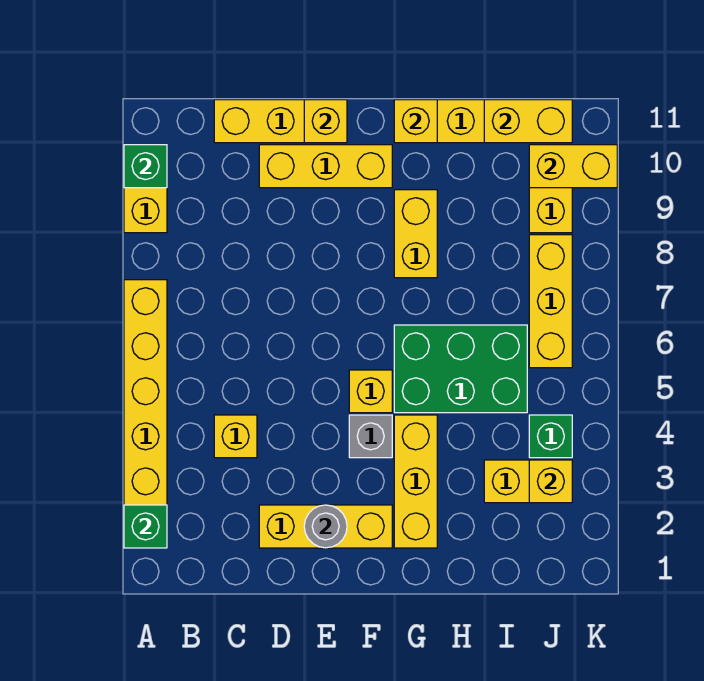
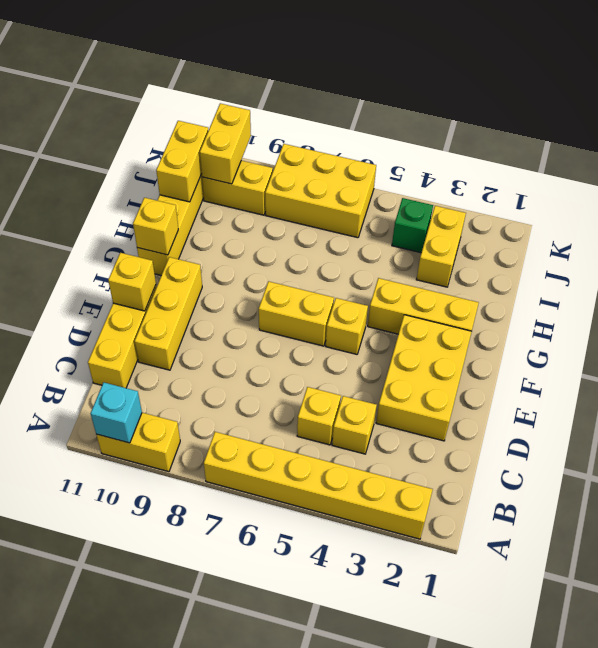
green 1x1 brick [124,505,167,548] -> none
green 1x1 brick [124,145,167,188] -> cyan 1x1 brick [91,382,142,443]
yellow 1x3 brick [259,505,392,548] -> yellow 2x3 brick [376,315,472,441]
grey 1x1 round brick [304,505,347,548] -> none
grey 1x1 brick [349,415,392,458] -> none
green 2x3 brick [394,325,527,413] -> none
yellow 1x2 brick [394,190,437,278] -> yellow 1x2 brick moved to [259,281,334,346]
yellow 1x1 brick [529,460,572,503] -> yellow 1x1 brick moved to [297,387,341,445]
yellow 1x3 brick [529,235,572,368] -> yellow 2x3 brick [265,144,376,238]

